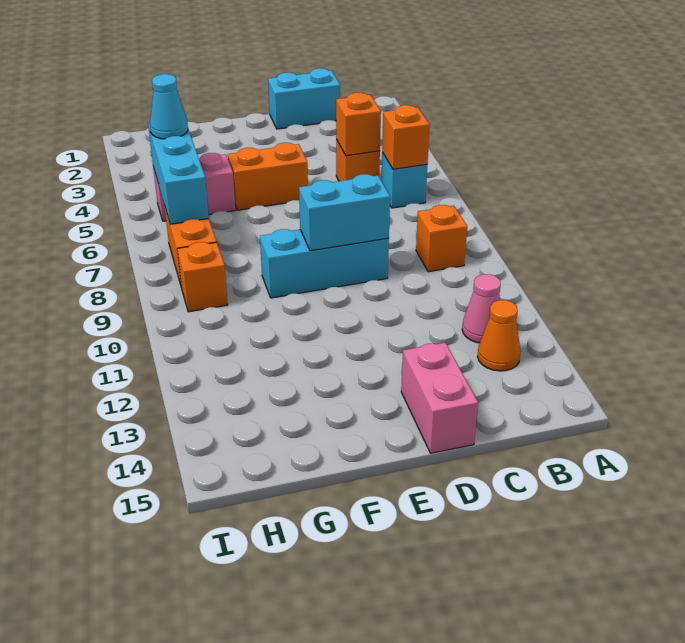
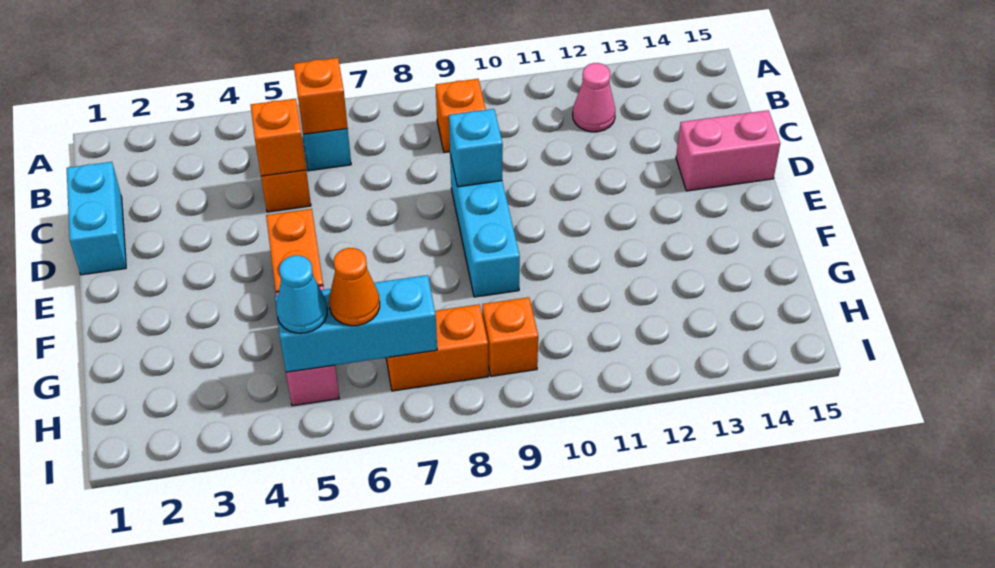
orange 1x1 cone [478,300,521,371] -> orange 1x1 cone moved to [329,248,380,326]
cyan 1x2 brick [299,174,390,251] -> cyan 1x1 brick [449,109,503,187]

